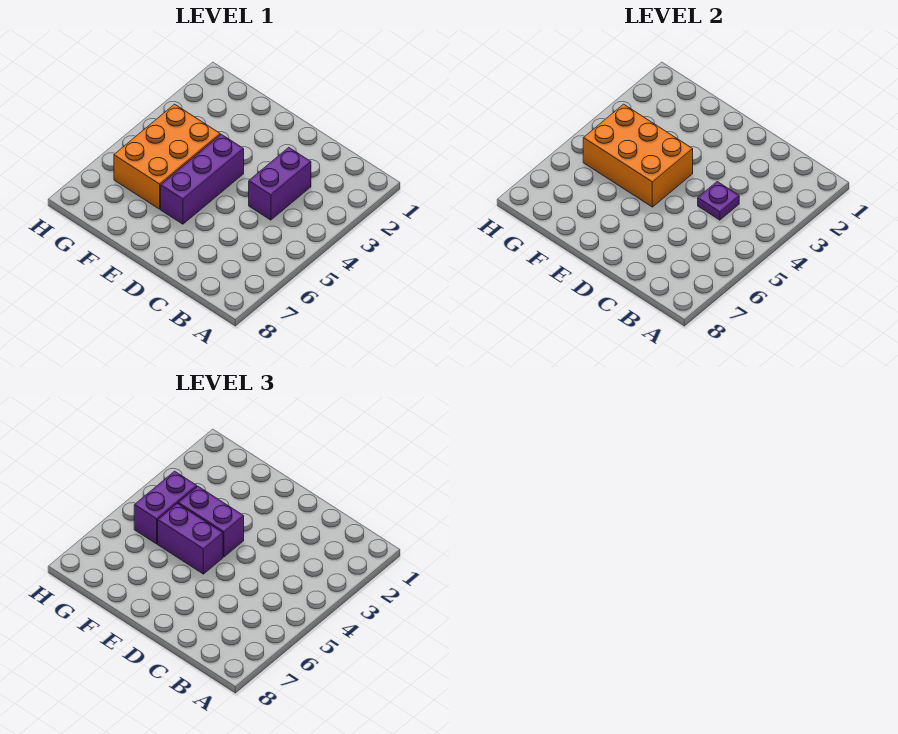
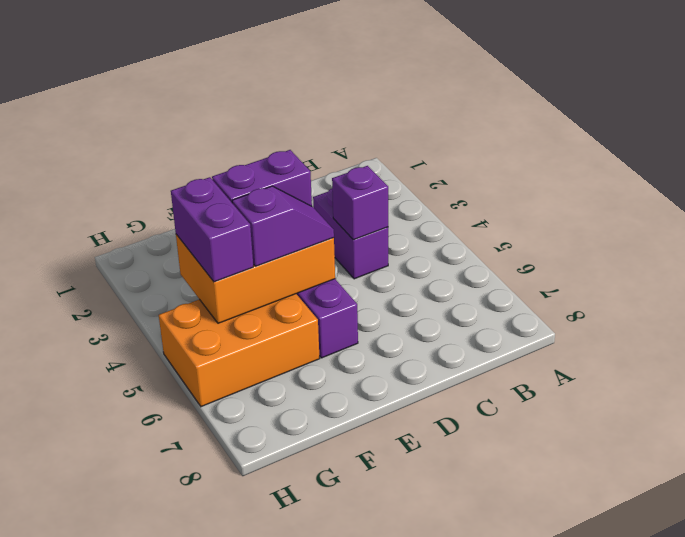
purple 1x1 plate [698,182,739,220] -> purple 1x1 brick [332,166,388,240]
purple 1x2 brick [158,504,223,574] -> purple 1x2 slope [232,186,334,266]
orange 2x3 brick [114,104,220,209] -> orange 2x3 brick turned to [159,294,320,407]

